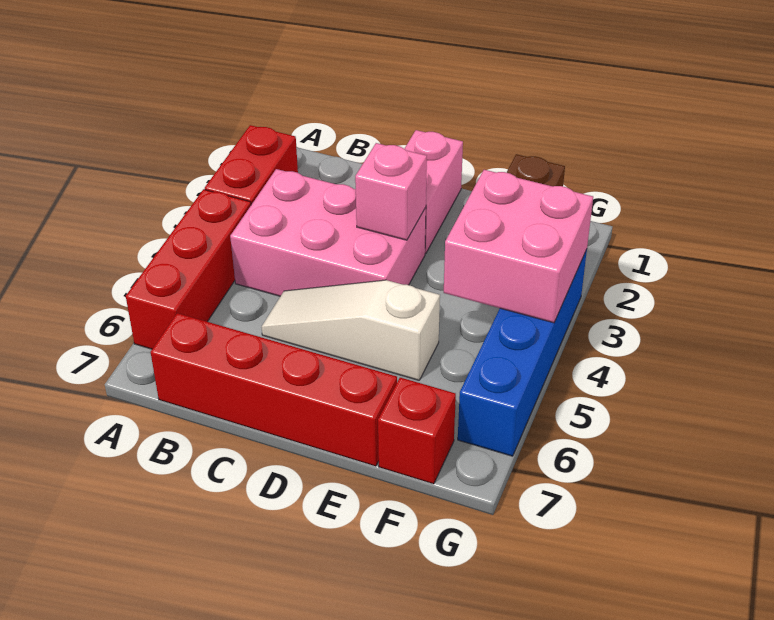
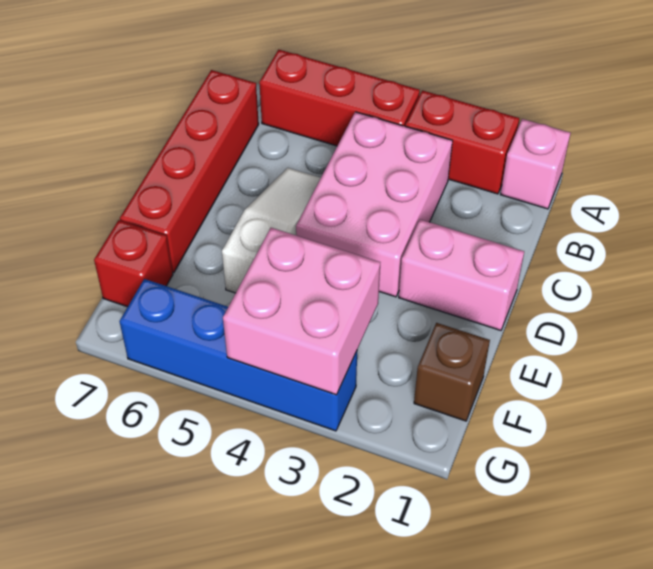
pink 1x1 brick [355,143,427,240] -> pink 1x1 brick moved to [500,119,570,209]

